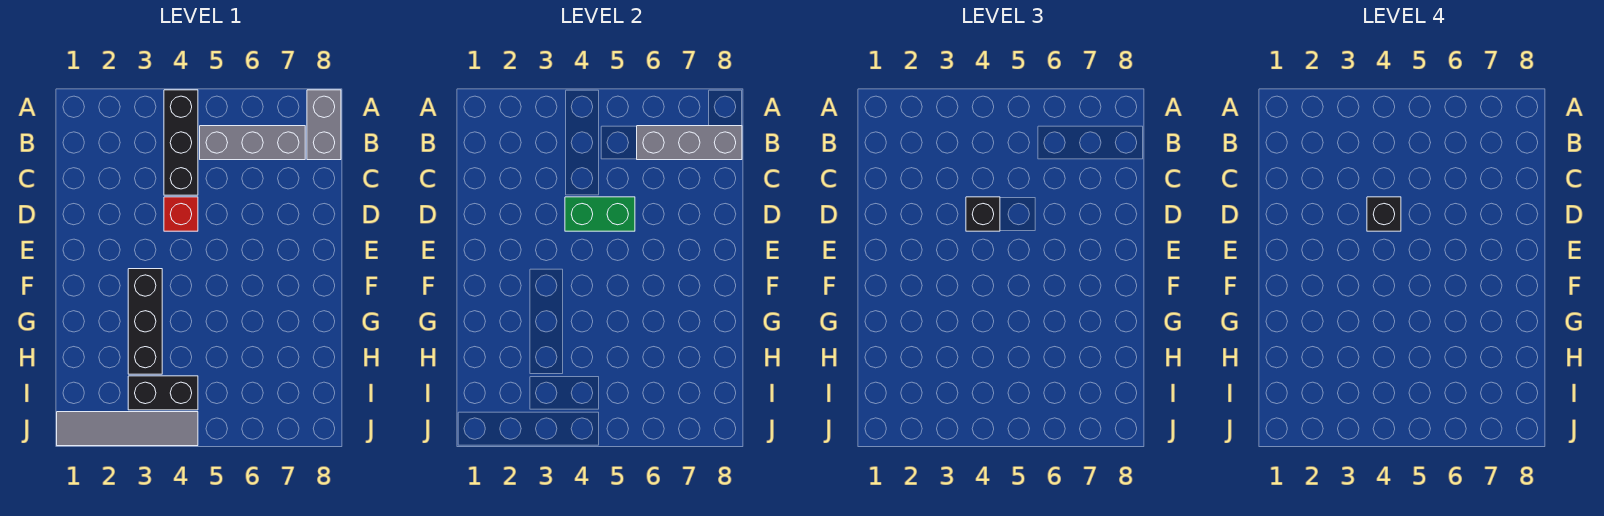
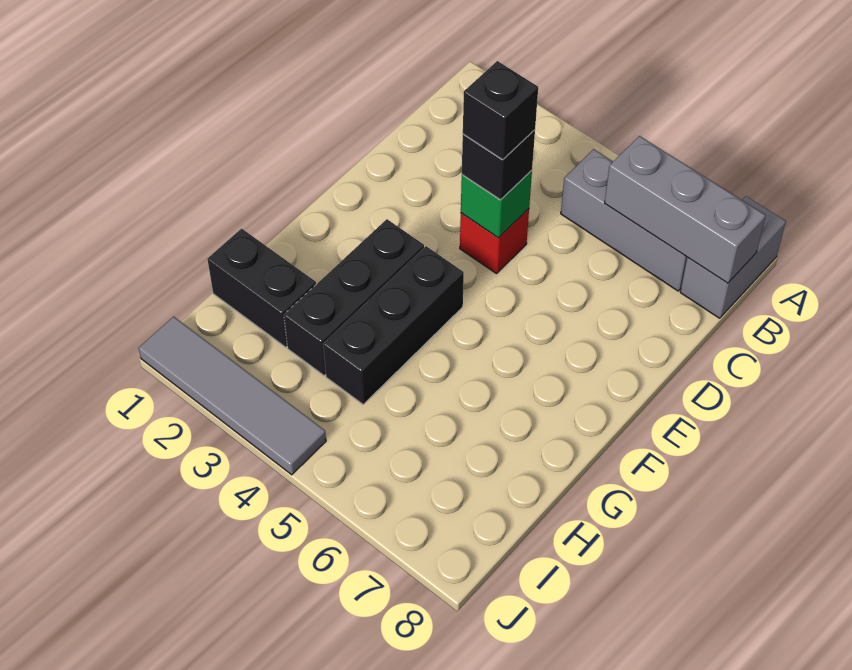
black 1x3 brick [164,90,198,195] -> black 1x3 brick moved to [323,246,464,404]
green 1x2 brick [565,197,635,231] -> green 1x1 brick [461,170,532,238]
black 1x2 brick [128,376,198,410] -> black 1x2 brick moved to [207,229,316,347]

